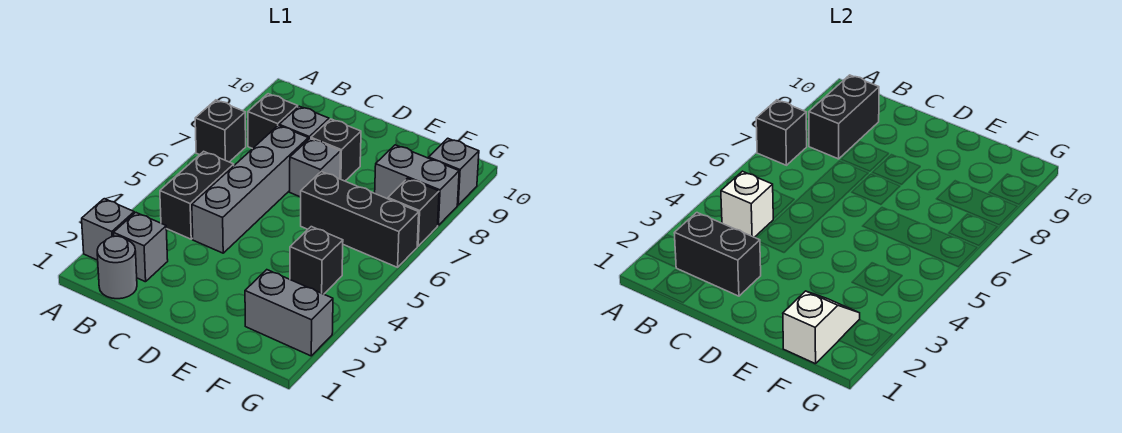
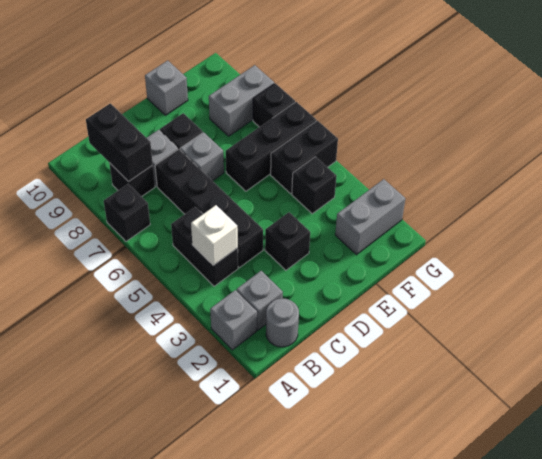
black 1x1 brick [756,100,807,165] -> black 1x1 brick moved to [265,212,310,270]
black 1x2 brick [674,213,761,296] -> black 1x2 brick moved to [271,121,338,194]
grey 1x4 brick [192,125,308,253] -> black 1x4 brick [155,149,263,268]
white 1x2 slope [783,291,860,364] -> none
grey 1x1 brick [429,138,479,205] -> grey 1x1 brick moved to [145,60,188,115]

